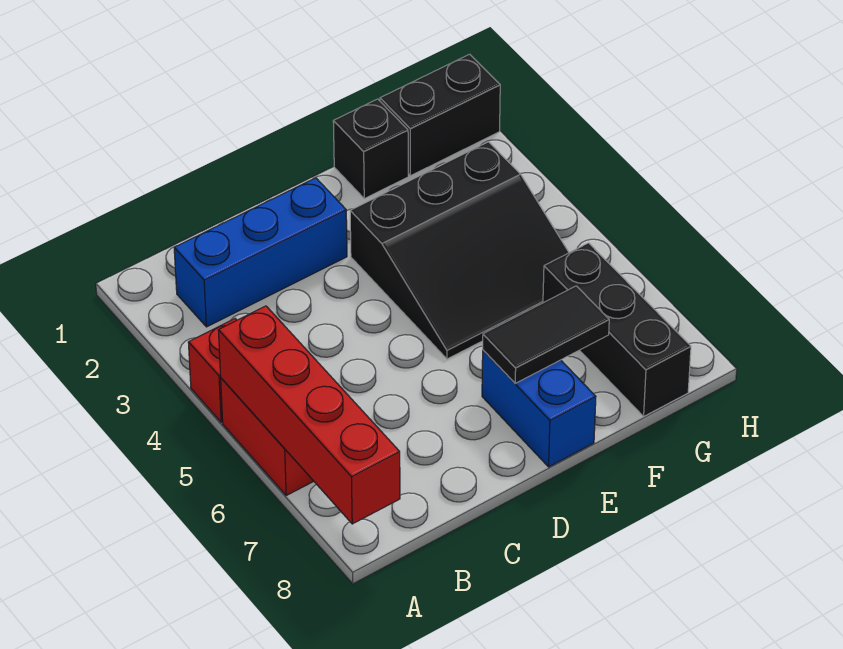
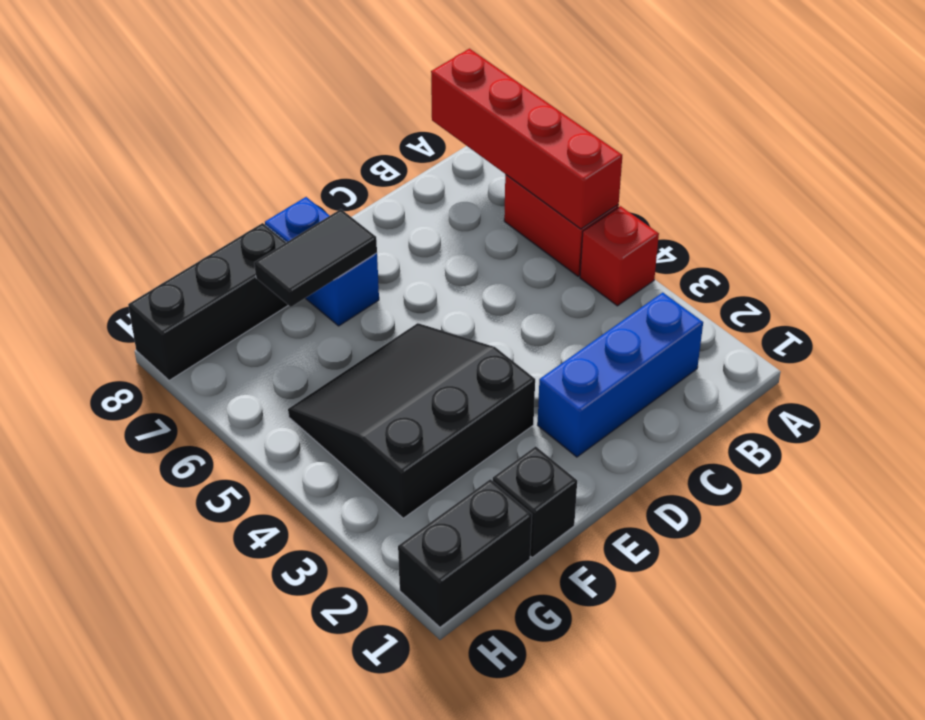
black 1x3 brick [543,243,691,416] -> black 1x3 brick turned to [128,223,288,380]

